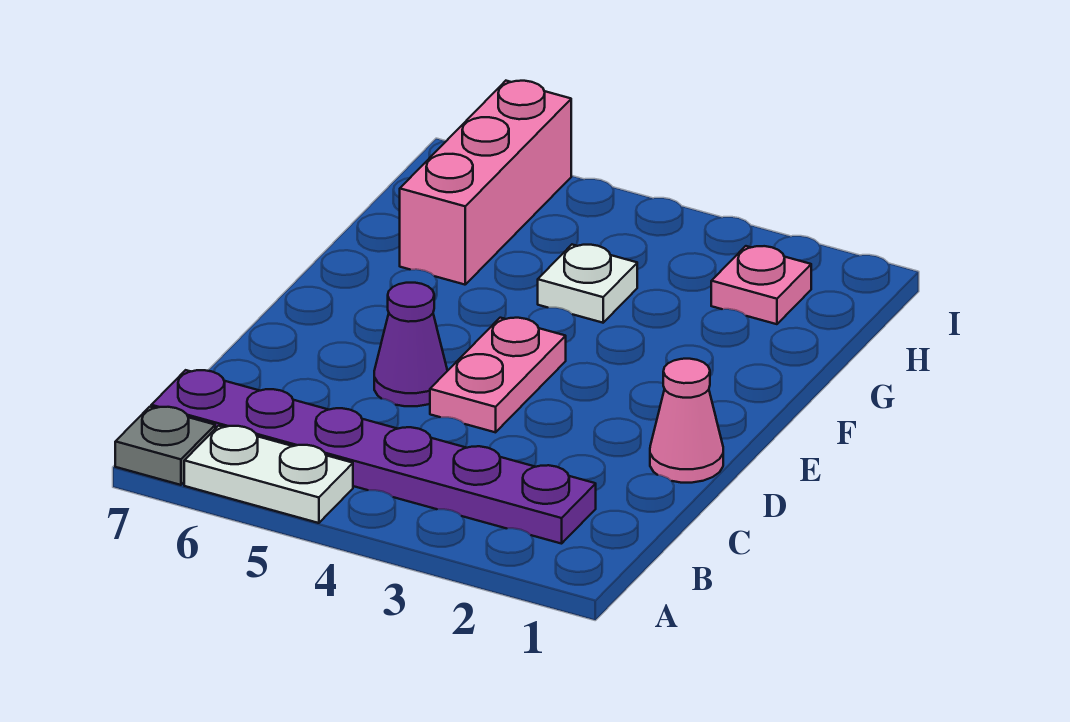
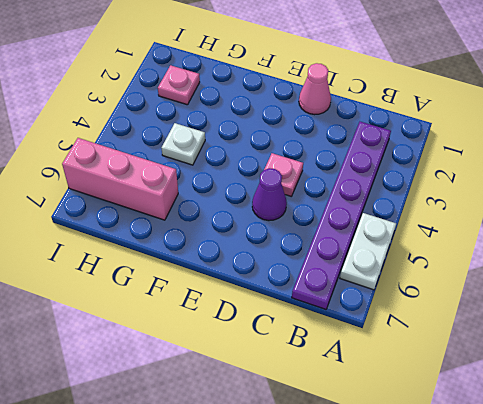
grey 1x1 plate [115,407,215,485] -> none
pink 1x2 plate [430,318,566,432] -> pink 1x1 plate [264,153,303,196]

